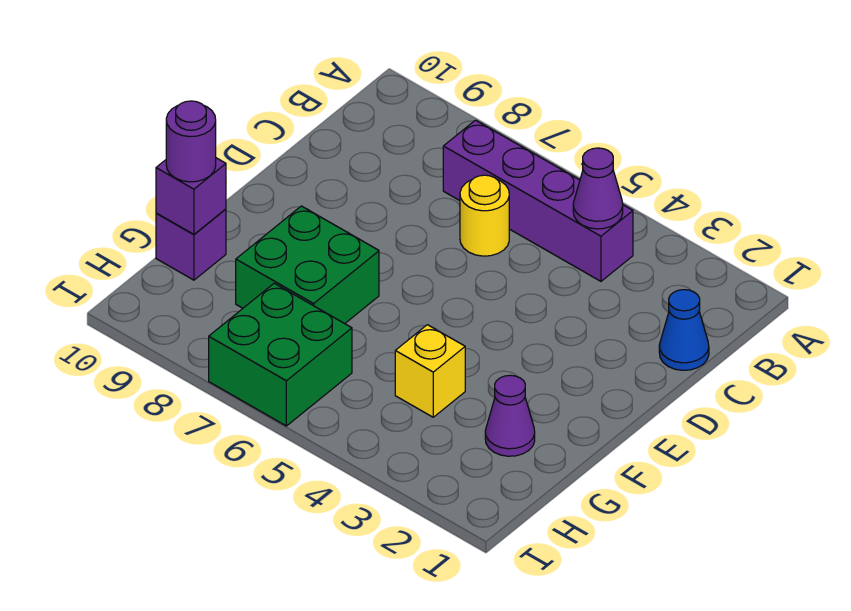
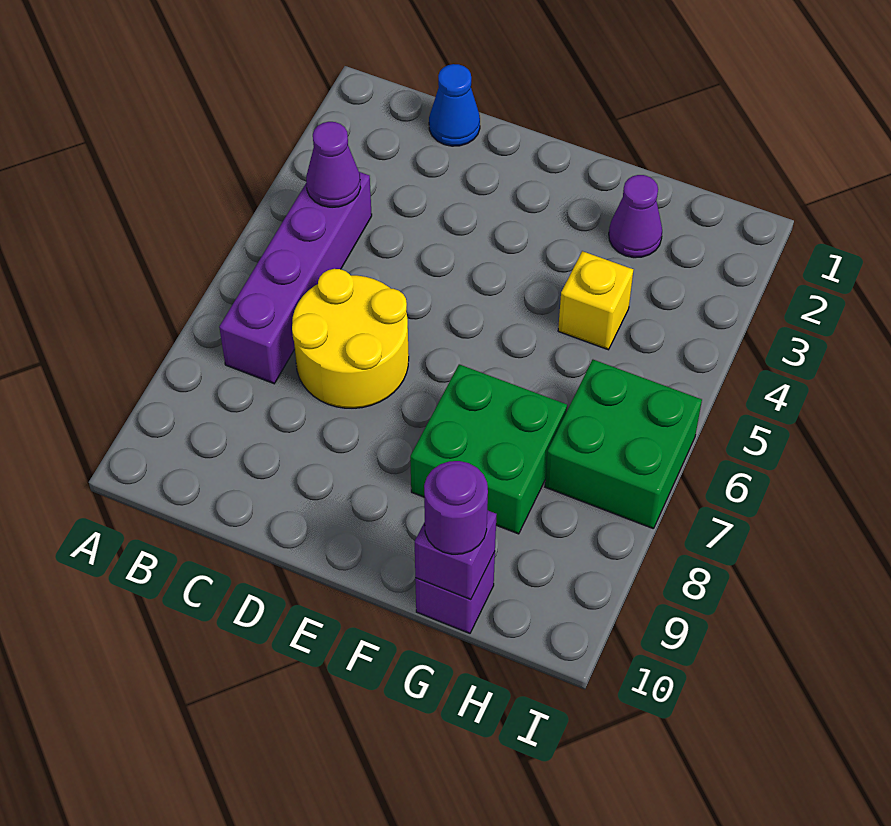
yellow 1x1 round brick [460,175,509,256] -> yellow 2x2 round brick [292,269,409,408]

